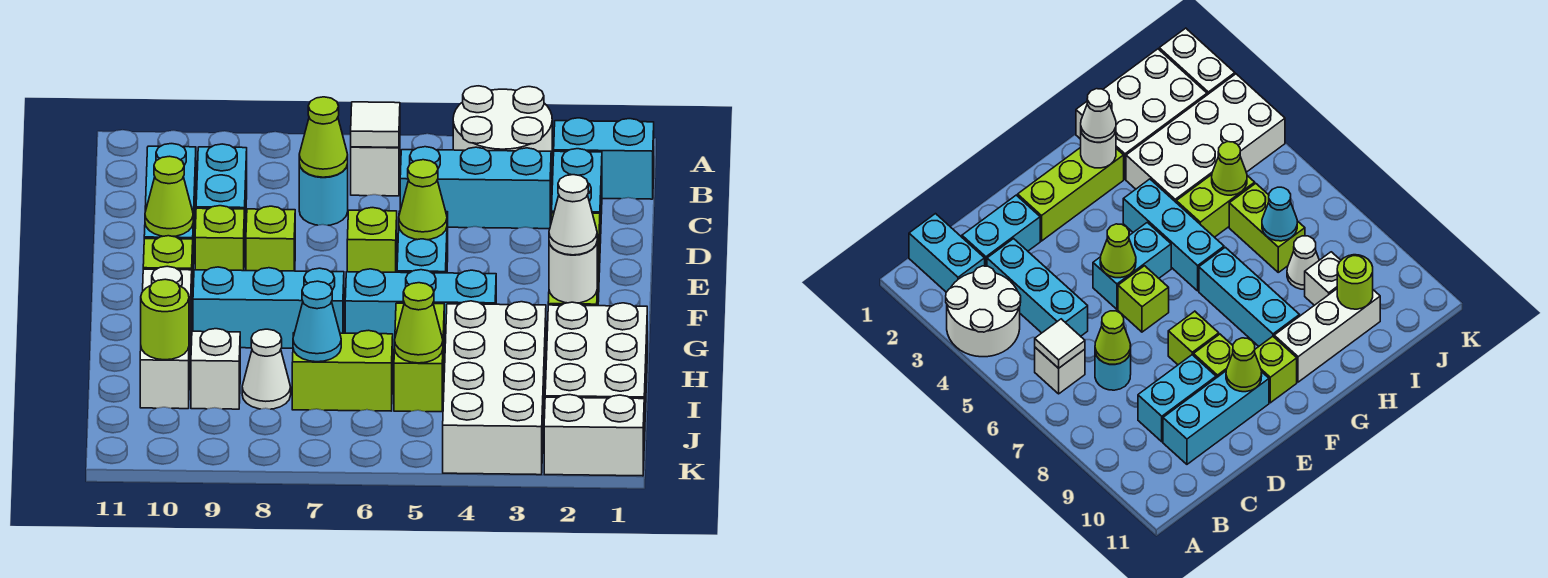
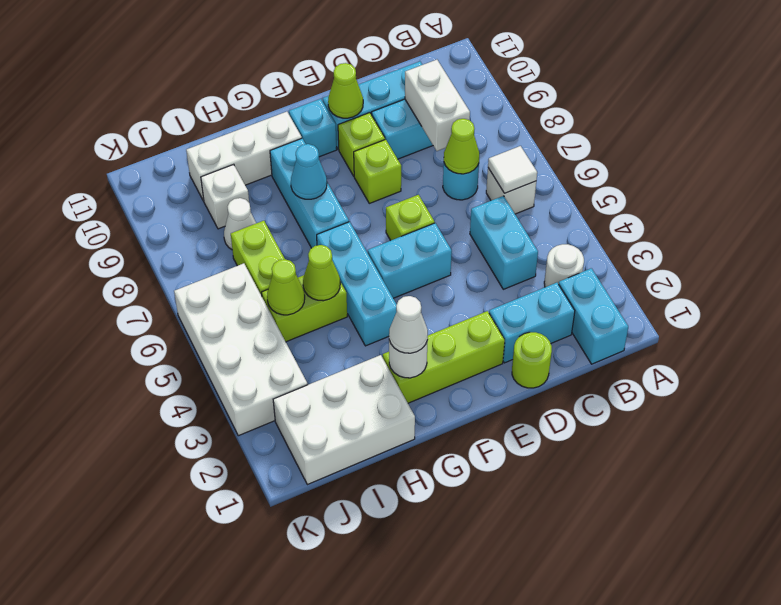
white 2x2 round brick [453,86,552,172] -> white 1x1 round brick [544,244,584,287]
cyan 1x3 brick [400,147,551,229] -> cyan 1x2 brick [470,196,538,289]
lime 1x1 cone [399,160,447,240] -> lime 1x1 cone moved to [303,245,340,301]
lime 1x1 brick [143,236,193,293] -> cyan 1x1 brick [289,99,337,157]
white 2x4 brick [443,301,546,475] -> white 2x4 brick turned to [174,263,308,436]
cyan 1x1 cone [293,281,341,362] -> cyan 1x1 cone moved to [291,144,327,199]
lime 1x1 round brick [141,279,189,360] -> lime 1x1 round brick moved to [512,332,552,388]
white 1x2 brick [544,395,644,476] -> white 1x2 brick moved to [405,60,470,151]

